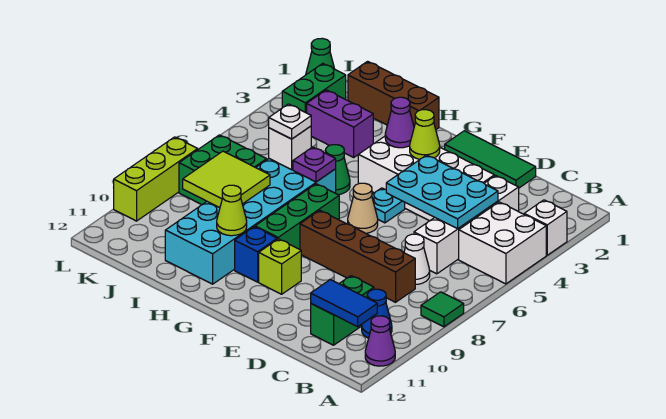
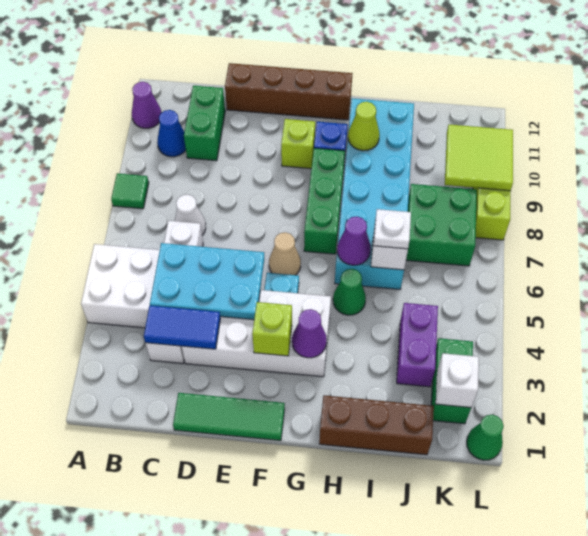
white 1x1 brick [524,200,567,255] -> white 1x1 brick moved to [436,353,479,408]
blue 1x2 tile [311,280,377,327] -> blue 1x2 tile moved to [144,306,220,349]
brown 1x4 brick [300,210,415,302] -> brown 1x4 brick moved to [225,63,353,120]
lime 1x1 cone [410,110,440,159] -> lime 1x1 brick [252,302,292,356]
purple 1x1 plate [293,147,336,182] -> purple 1x1 cone [337,217,371,265]
purple 1x2 brick [307,90,373,157] -> purple 1x2 brick turned to [397,303,438,387]
lime 2x2 tile [183,151,270,208] -> lime 2x2 tile moved to [445,125,513,191]

